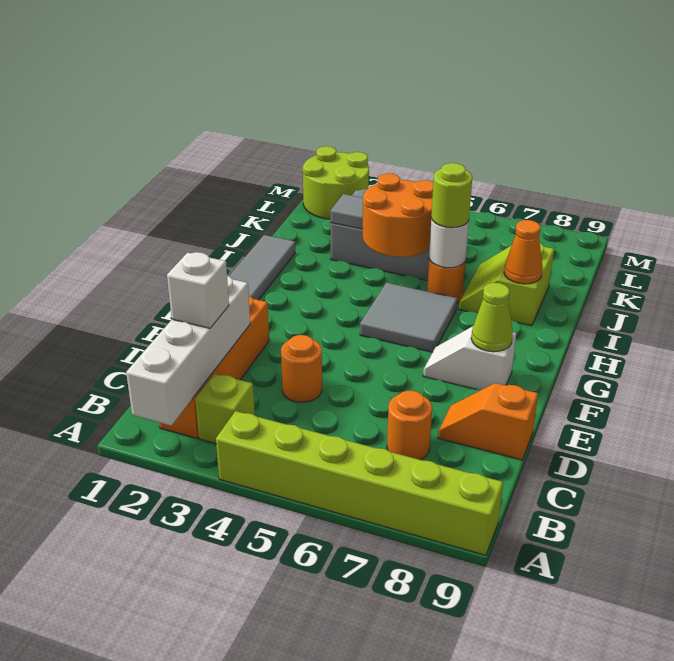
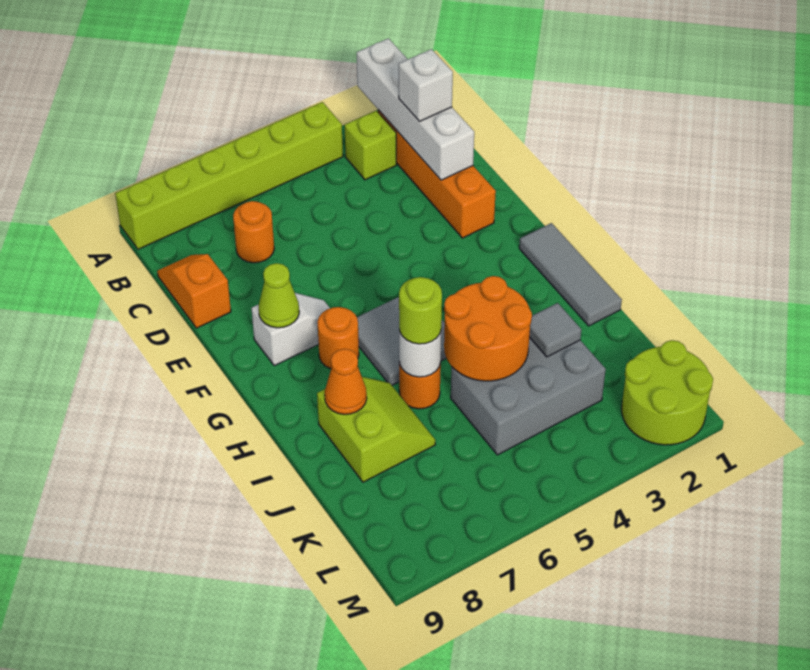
orange 1x1 round brick [281,335,322,402] -> orange 1x1 round brick moved to [317,307,359,369]
orange 1x2 slope [438,383,538,460] -> orange 1x2 slope turned to [157,254,231,328]

